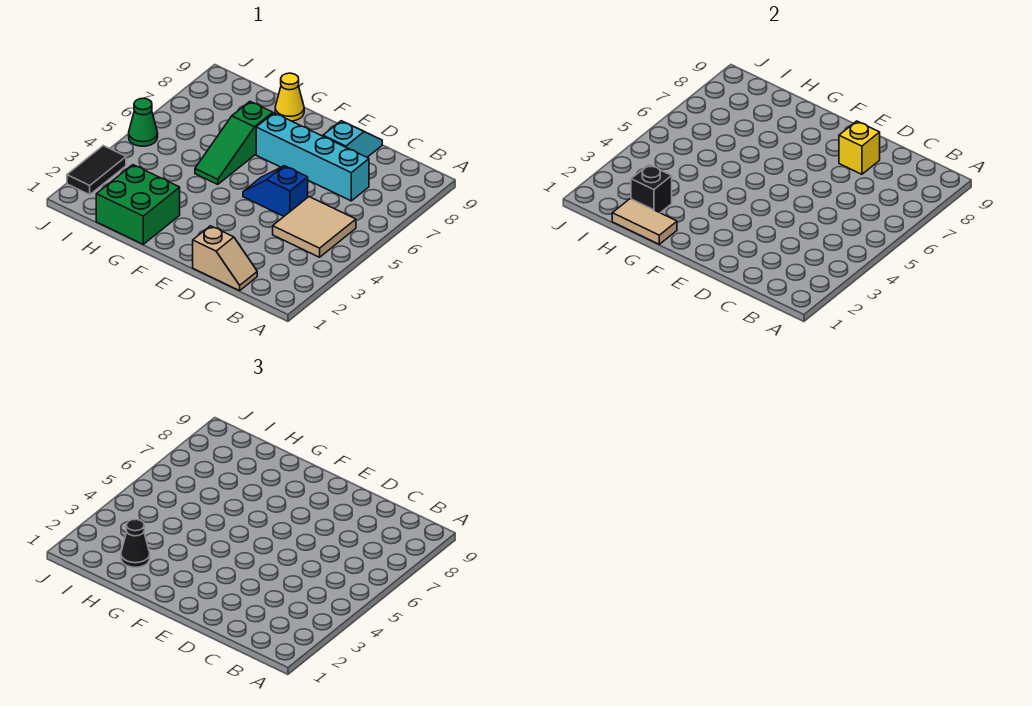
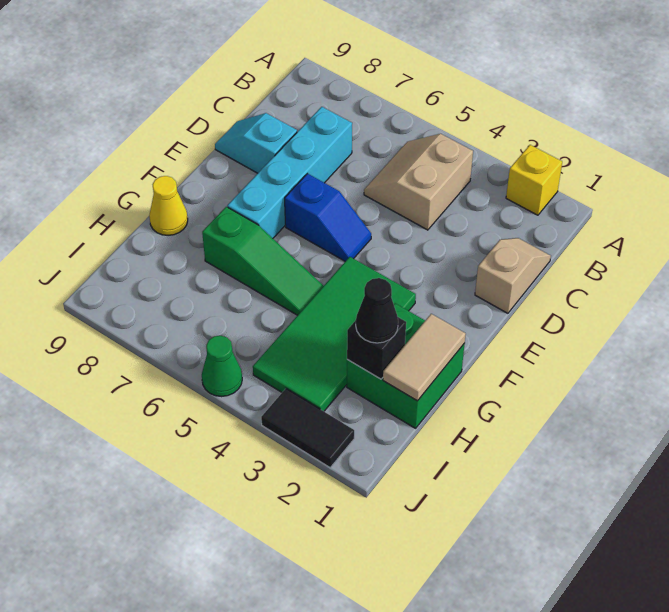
tan 2x2 tile [273,197,356,257] -> tan 2x2 slope [364,134,473,230]
blue 1x2 slope [243,166,308,216] -> blue 1x2 slope turned to [285,174,371,261]
yellow 1x1 brick [839,121,880,174] -> yellow 1x1 brick moved to [506,145,562,215]
none -> green 2x4 tile [253,257,416,411]

